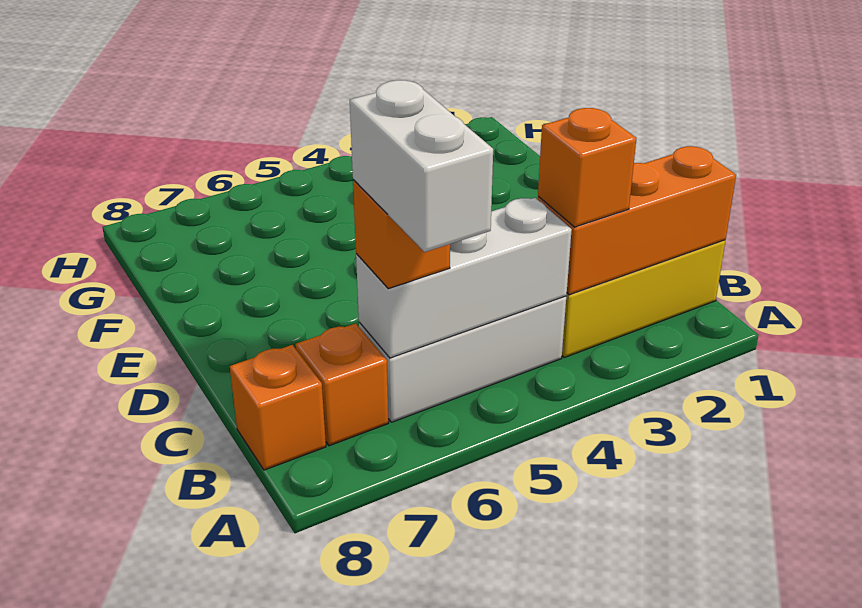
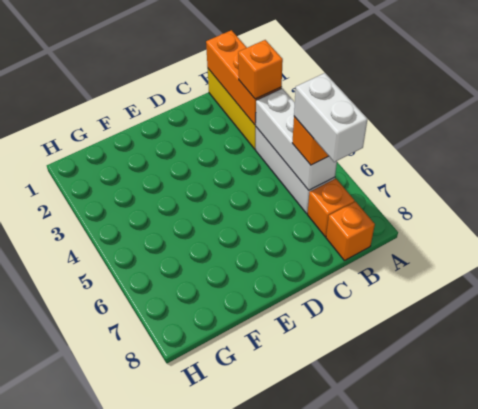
white 1x2 brick [350,80,493,252] -> white 1x2 brick turned to [294,73,367,162]

